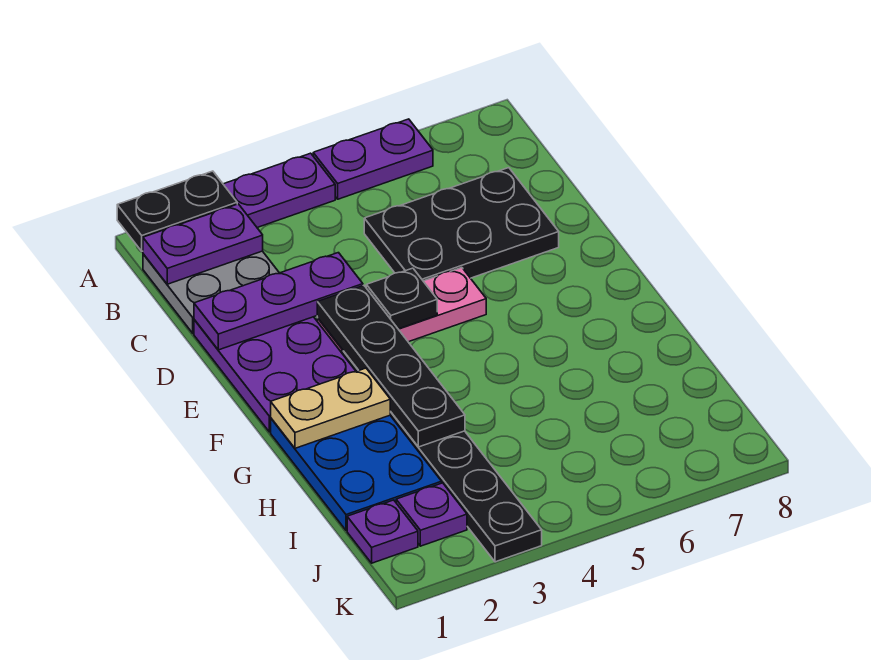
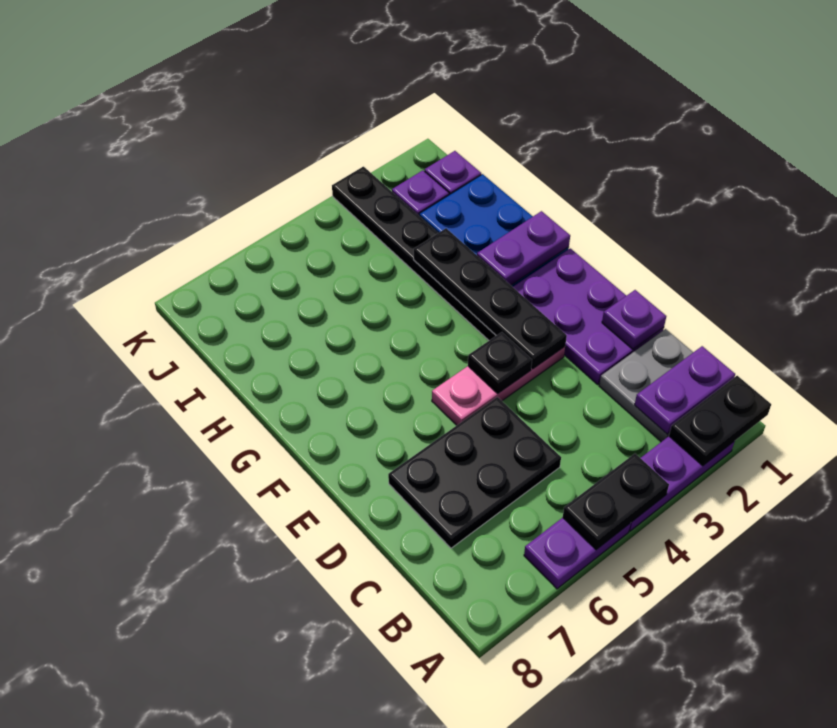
none -> black 1x2 plate [563,454,669,550]
purple 1x3 plate [194,253,363,350] -> purple 1x1 plate [602,290,666,349]
tan 1x2 plate [271,368,390,448] -> purple 1x2 plate [477,211,570,285]

